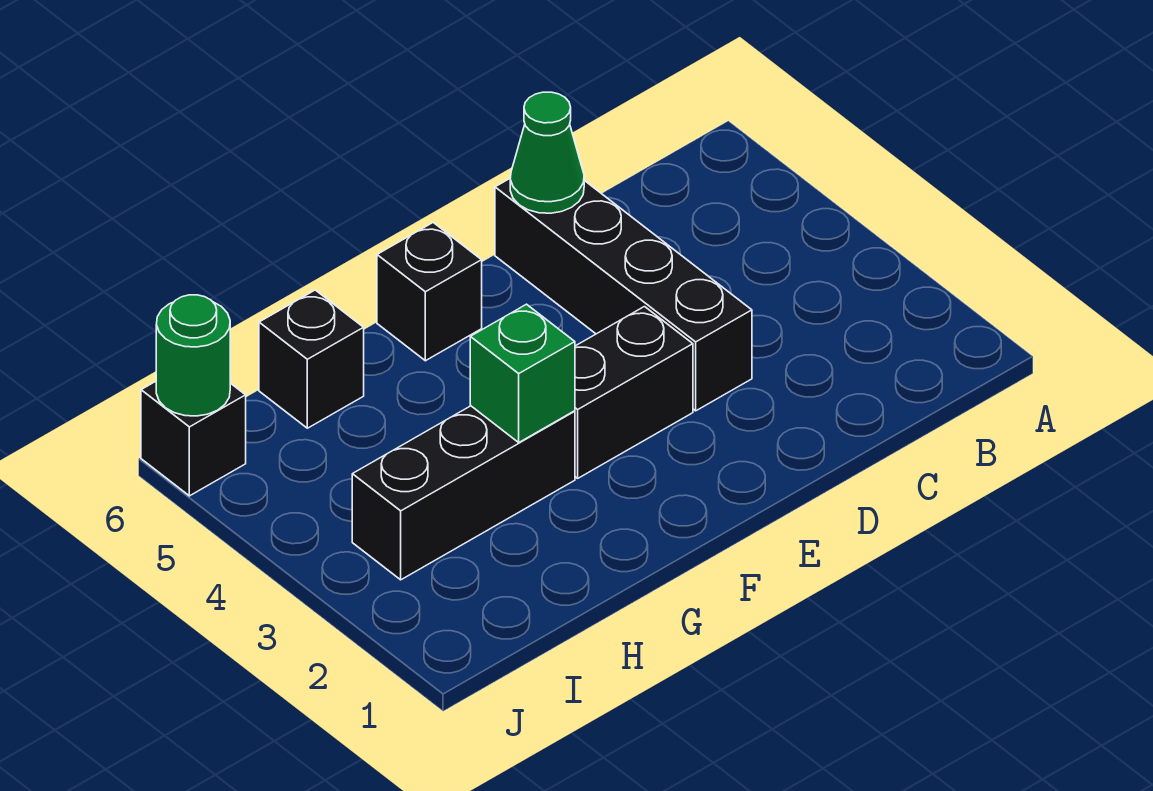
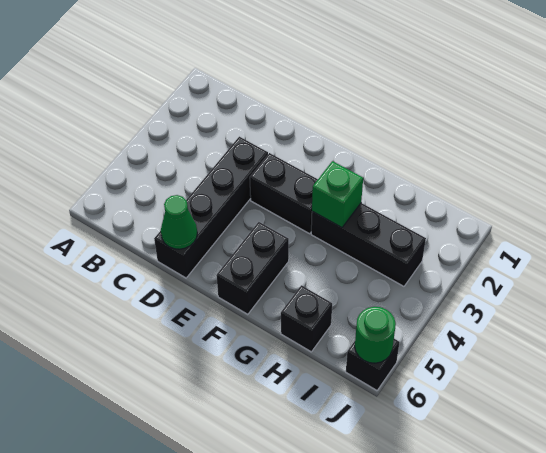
black 1x1 brick [377,223,482,361] -> black 1x2 brick [216,222,289,314]

